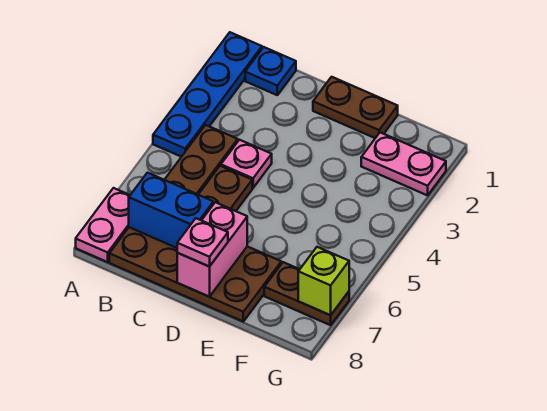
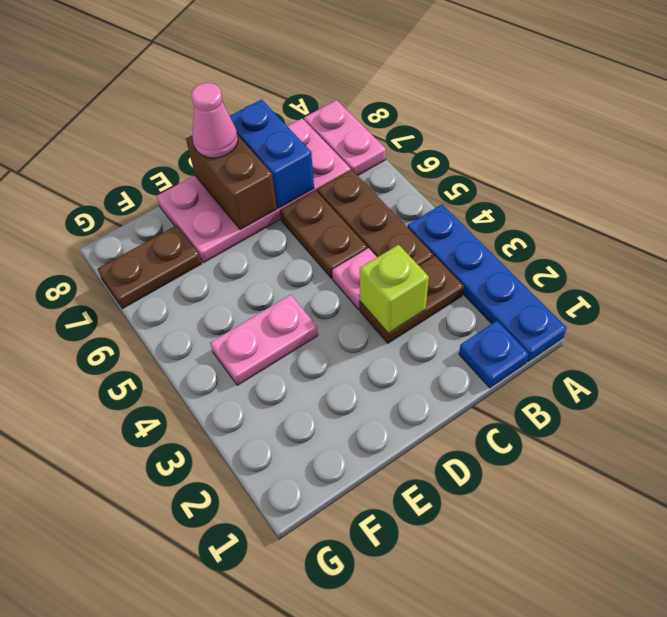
brown 2x4 plate [109,227,281,321] -> pink 2x4 plate [157,119,351,263]
blue 1x2 brick [129,173,213,248] -> blue 1x2 brick turned to [230,100,314,208]
brown 1x2 plate [313,77,398,138] -> brown 1x2 plate moved to [360,256,464,343]
pink 1x2 brick [177,202,247,297] -> brown 1x2 brick [186,135,277,230]
pink 1x1 plate [177,218,228,267] -> pink 1x1 cone [192,83,238,158]
pink 1x2 plate [361,132,446,195] -> pink 1x2 plate moved to [210,295,318,385]
lime 1x1 brick [298,247,349,315] -> lime 1x1 brick moved to [360,245,429,333]

